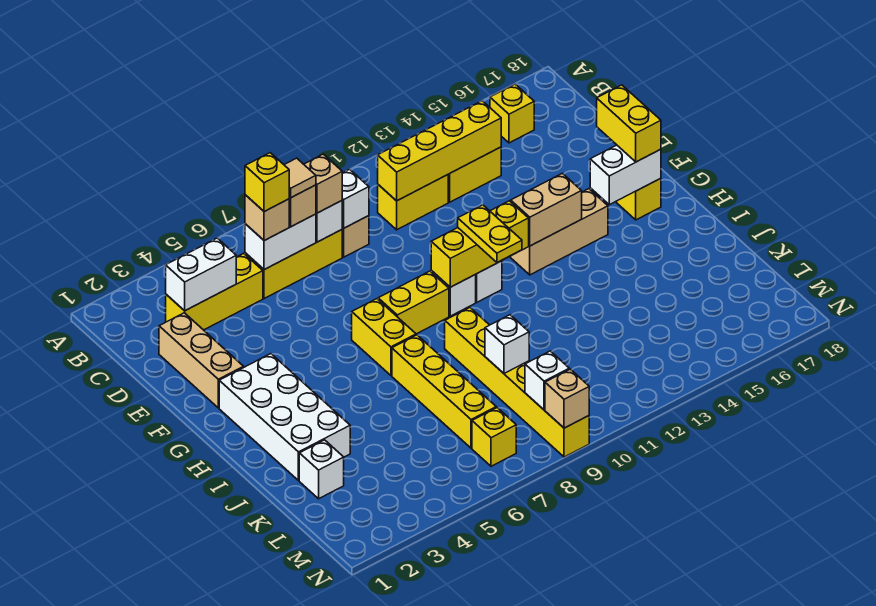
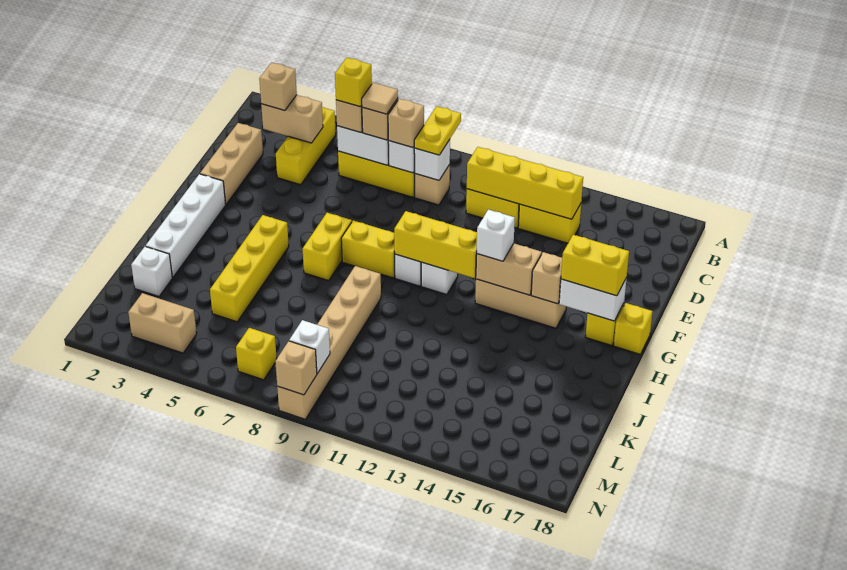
yellow 1x1 brick [490,84,534,143] -> yellow 1x1 brick moved to [614,303,653,354]
yellow 1x3 brick [166,253,263,330] -> yellow 1x3 brick turned to [276,107,336,185]
white 1x2 brick [166,238,236,311] -> tan 1x2 brick [261,95,323,143]
none -> tan 1x1 brick [259,63,297,111]
yellow 1x2 brick [597,85,661,162] -> yellow 1x2 brick turned to [561,235,629,296]
white 2x4 brick [219,354,350,481] -> white 1x4 brick [146,174,226,277]
yellow 1x2 plate [458,205,522,262] -> yellow 1x2 plate moved to [414,106,461,155]
none -> tan 1x1 brick [531,252,562,304]
yellow 1x4 brick [392,335,496,448] -> yellow 1x4 brick moved to [210,215,289,322]
yellow 1x6 brick [445,308,589,457] -> tan 1x6 brick [277,266,381,419]
white 1x1 brick [485,315,529,373] -> white 1x1 brick moved to [477,210,515,261]
none -> tan 1x2 brick [128,293,197,353]

